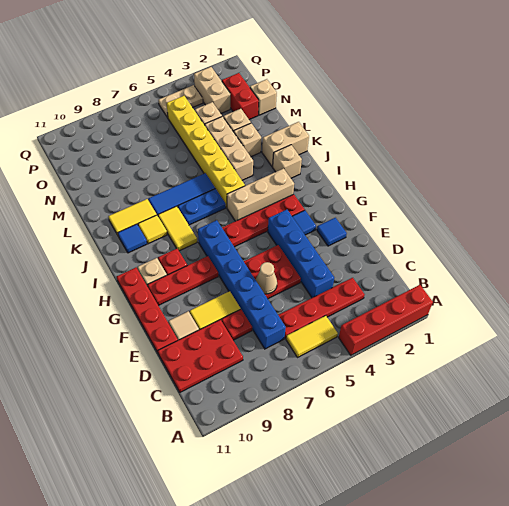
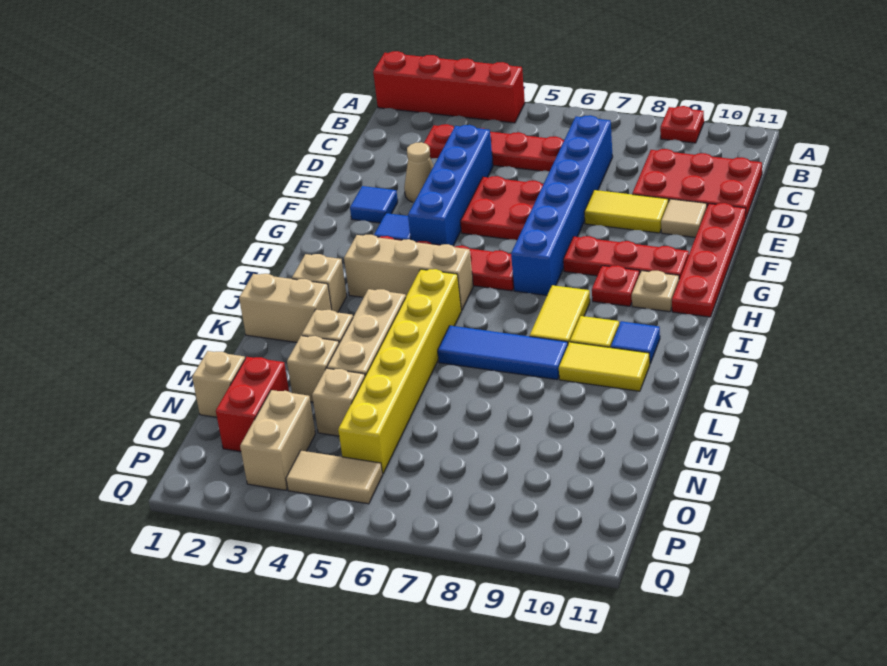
yellow 1x2 tile [286,316,338,357] -> none
red 1x1 plate [222,310,252,340] -> red 1x1 plate moved to [660,106,704,143]
tan 1x1 cone [256,262,277,294] -> tan 1x1 cone moved to [404,142,434,202]
blue 1x2 plate [178,189,226,225] -> none
tan 1x2 plate [158,85,203,118] -> tan 1x2 tile [286,451,383,504]

